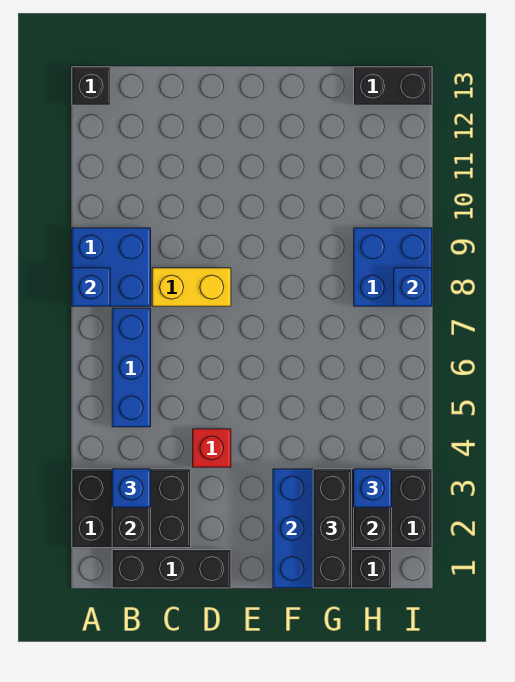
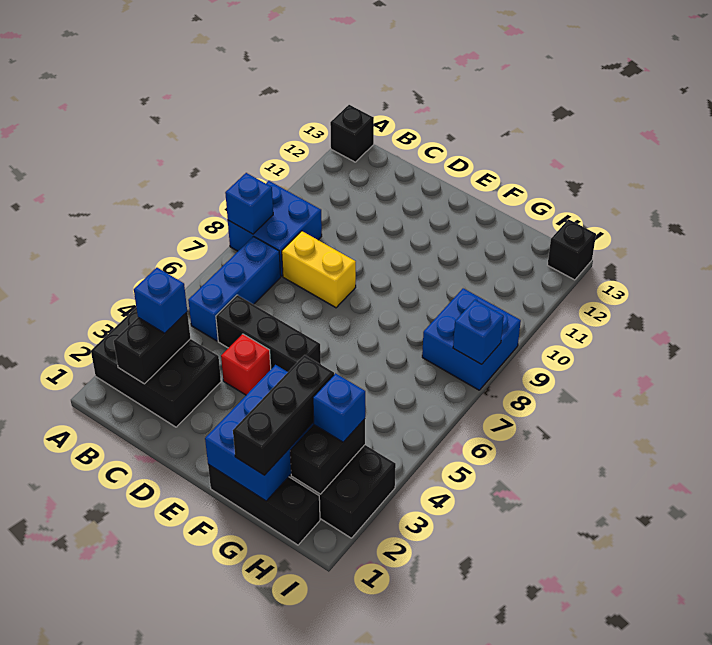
black 1x3 brick [112,550,231,588] -> black 1x3 brick moved to [216,295,321,372]
black 1x2 brick [354,67,432,105] -> black 1x1 brick [548,219,596,280]

